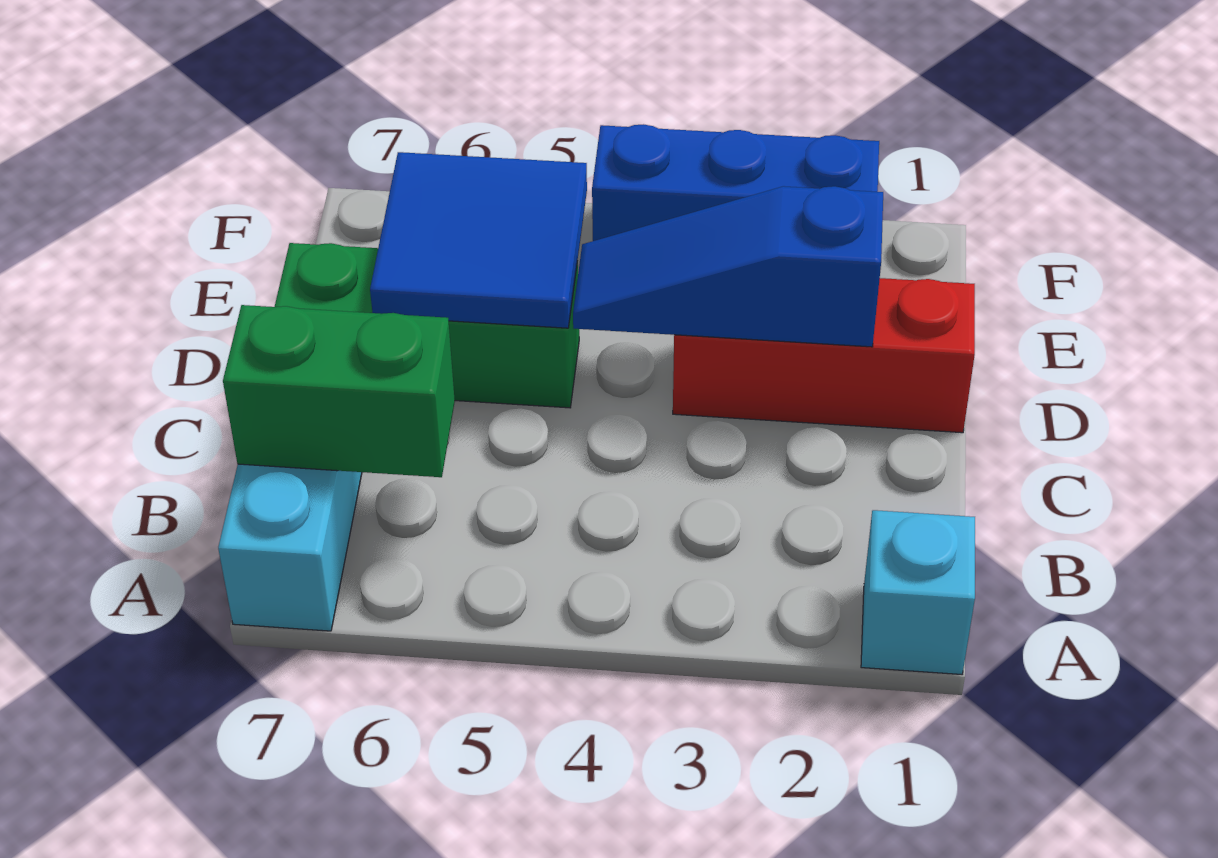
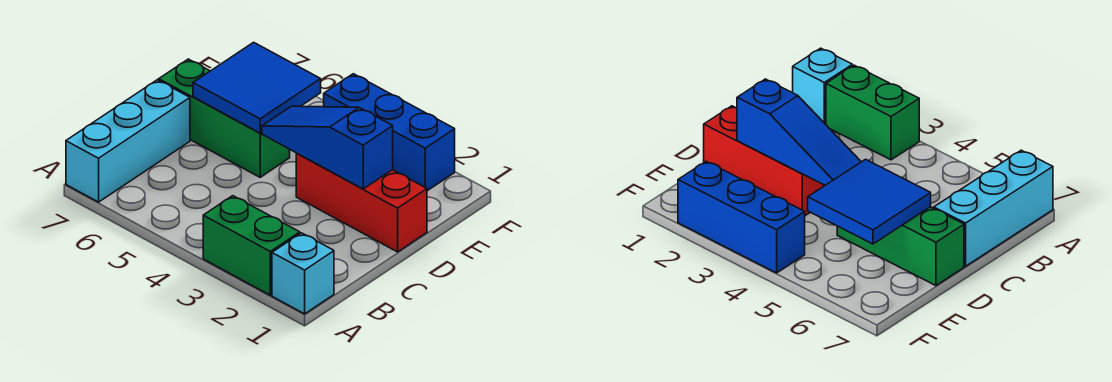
green 1x2 brick [223,305,455,477] -> green 1x2 brick moved to [203,196,300,295]

